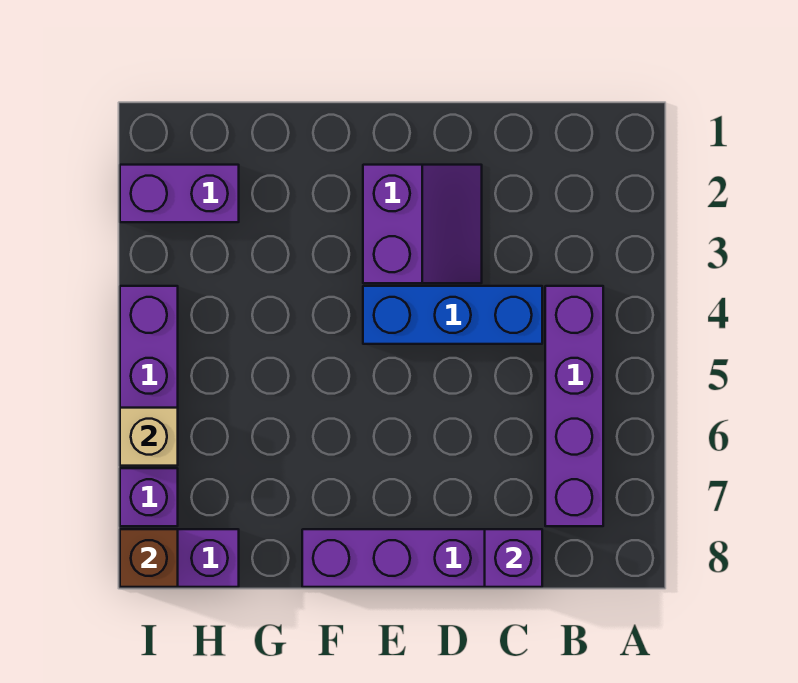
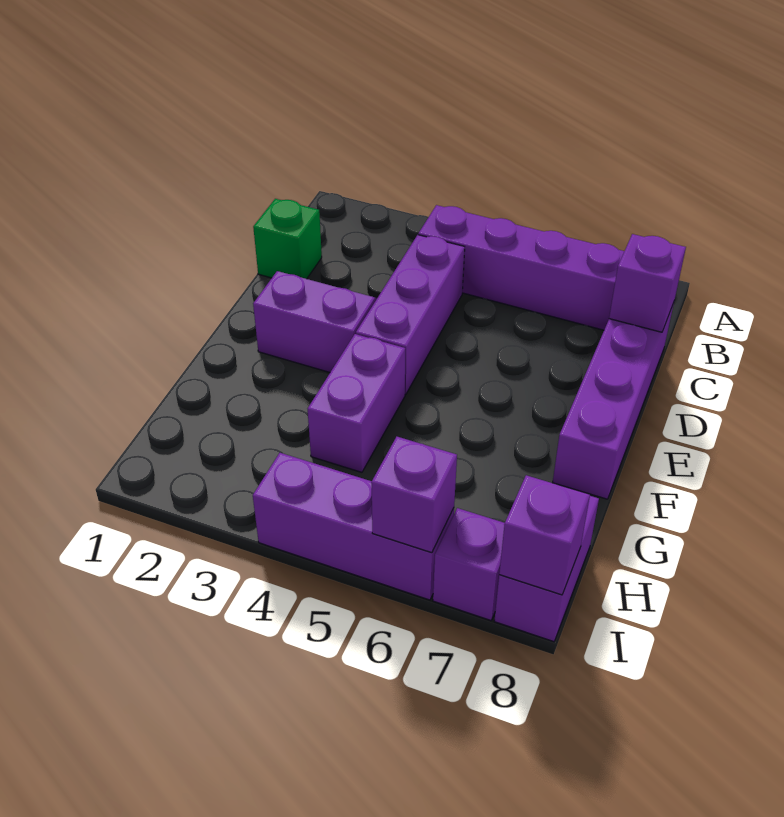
none -> green 1x1 brick [253,199,322,279]
blue 1x3 brick [363,286,542,344] -> purple 1x3 brick [356,235,465,394]
purple 1x2 brick [120,165,239,222] -> purple 1x2 brick moved to [308,334,405,472]
tan 1x1 brick [120,408,178,466] -> purple 1x1 brick [371,437,457,553]
brown 1x1 brick [120,529,178,587] -> purple 1x1 brick [499,475,590,595]

